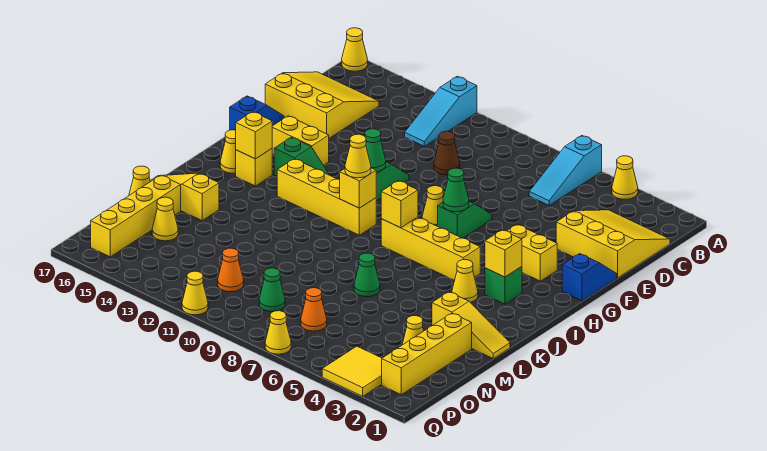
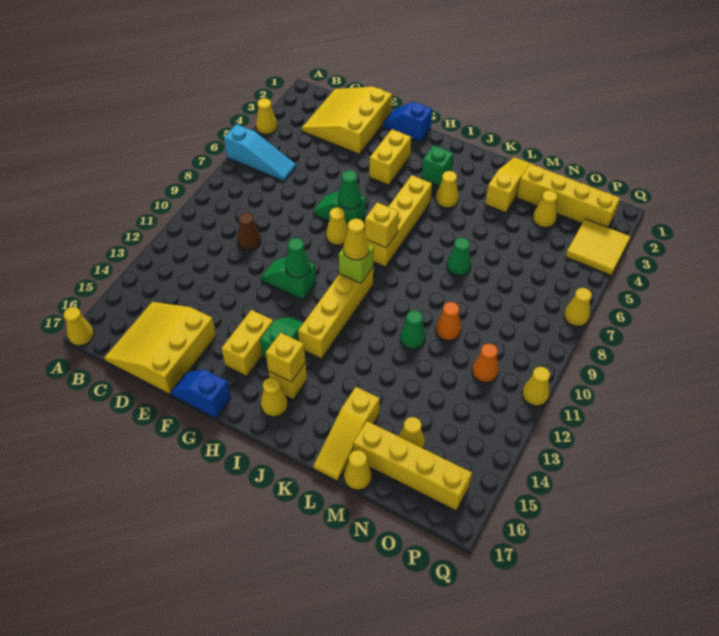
cyan 1x3 slope [405,76,477,146] -> none
yellow 1x1 brick [485,230,522,277] -> none
yellow 1x1 brick [340,168,376,208] -> lime 1x1 brick [339,244,374,283]
orange 1x1 cone [301,288,327,331] -> orange 1x1 cone moved to [436,302,461,340]
green 1x1 cone [259,268,285,312] -> green 1x1 cone moved to [400,310,425,349]

